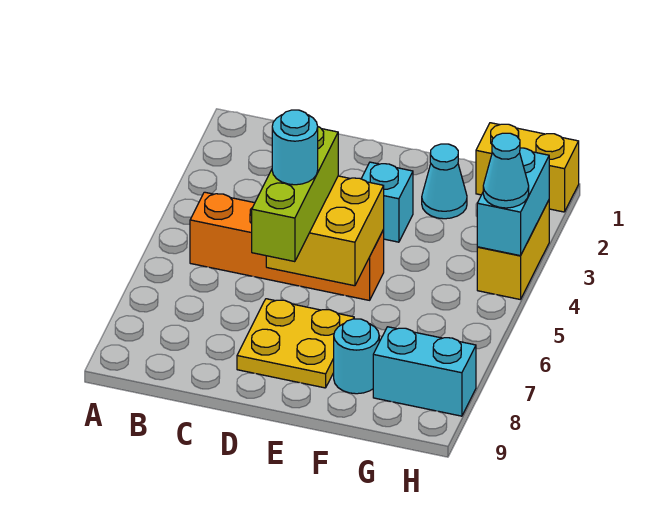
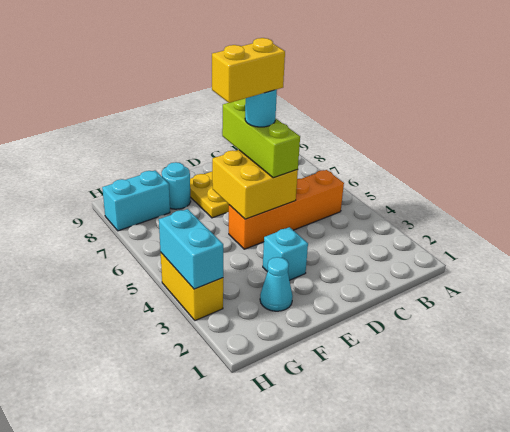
yellow 1x2 brick [476,123,579,212] -> yellow 1x2 brick moved to [212,38,285,103]
cyan 1x1 cone [483,133,529,208] -> none

